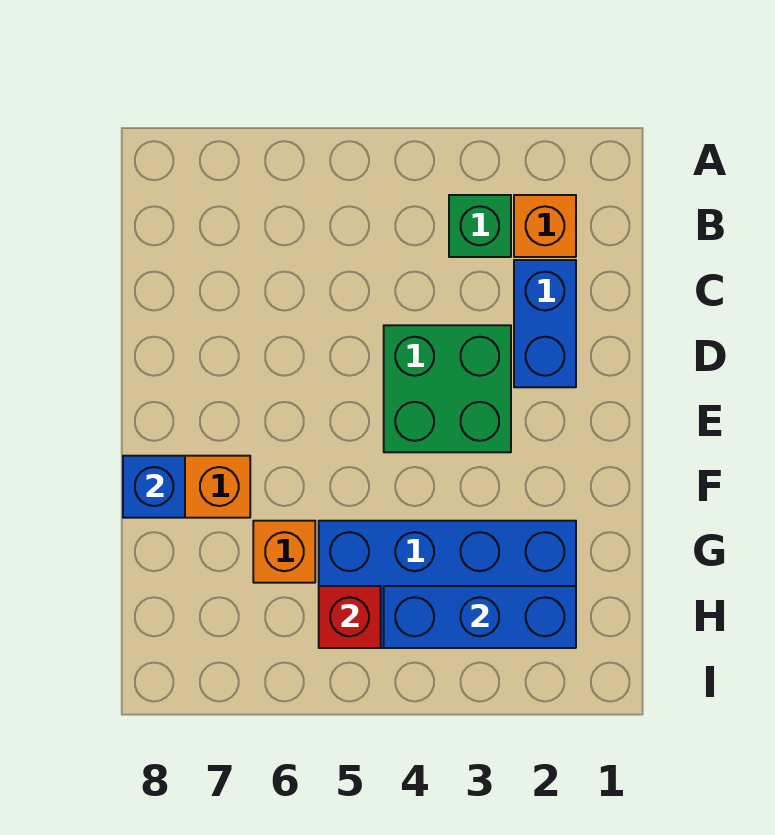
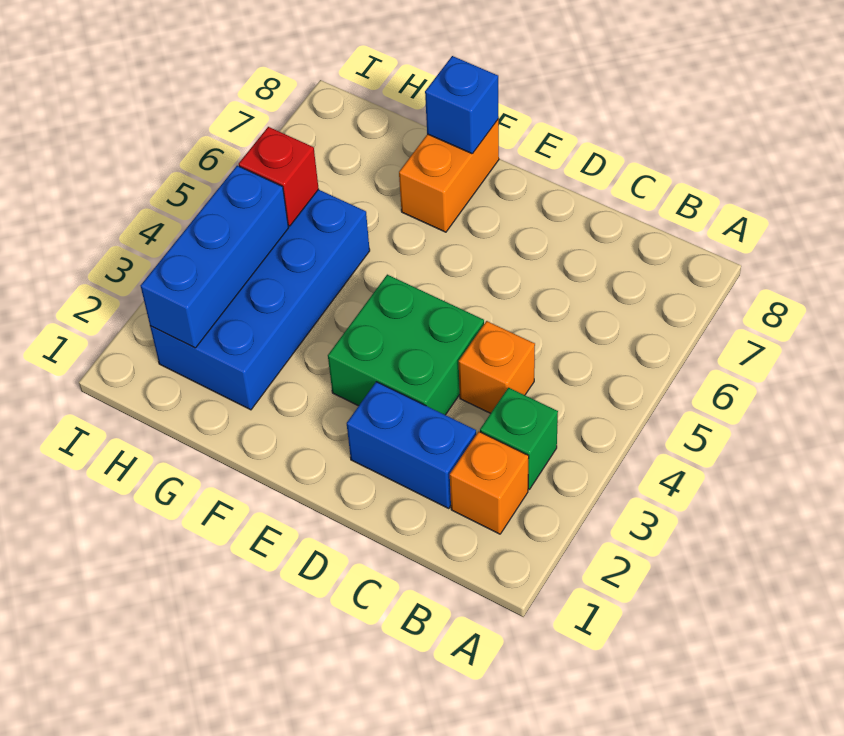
orange 1x1 brick [253,521,315,583] -> orange 1x1 brick moved to [459,321,535,413]

